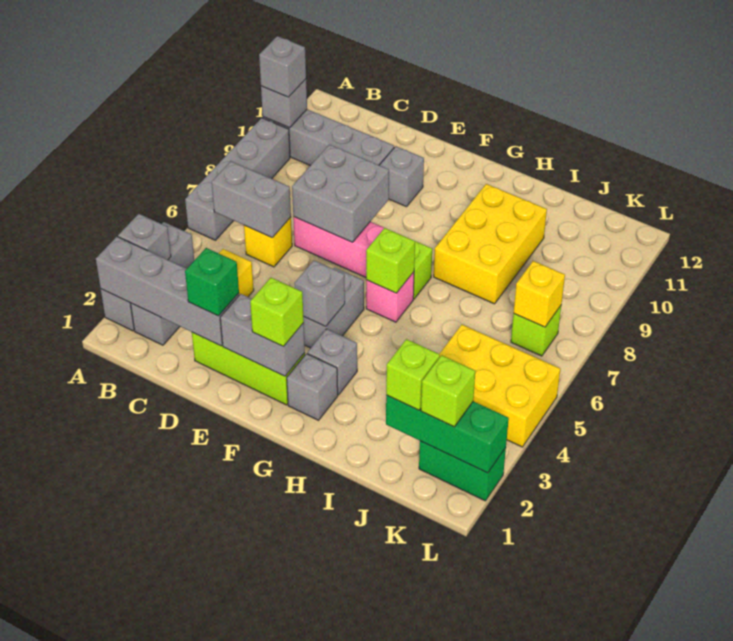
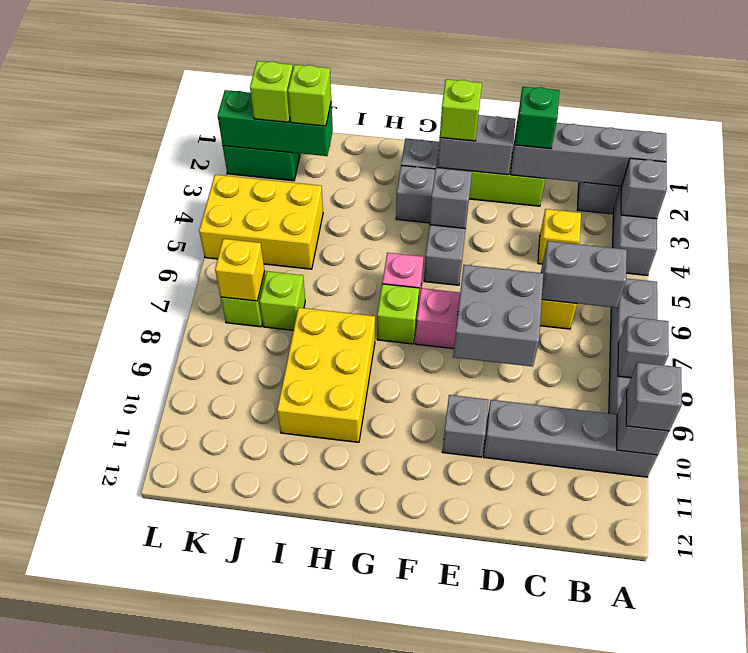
none -> grey 1x1 brick [618,317,669,378]
lime 1x1 brick [366,228,415,293] -> lime 1x1 brick moved to [260,271,305,330]

